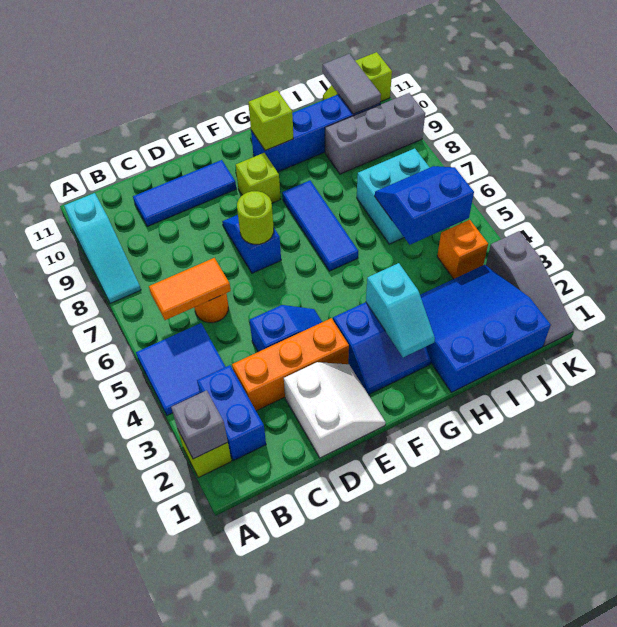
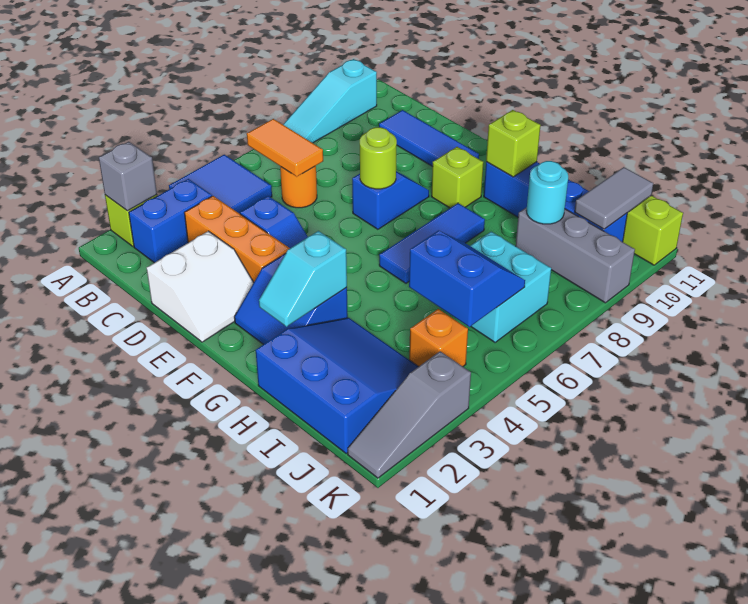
none -> cyan 1x1 round brick [527,161,568,224]

